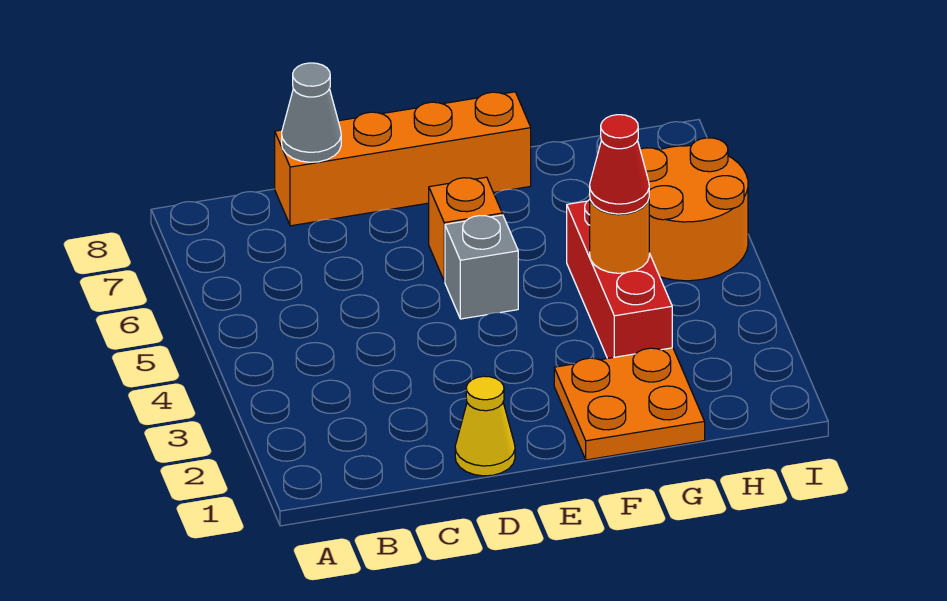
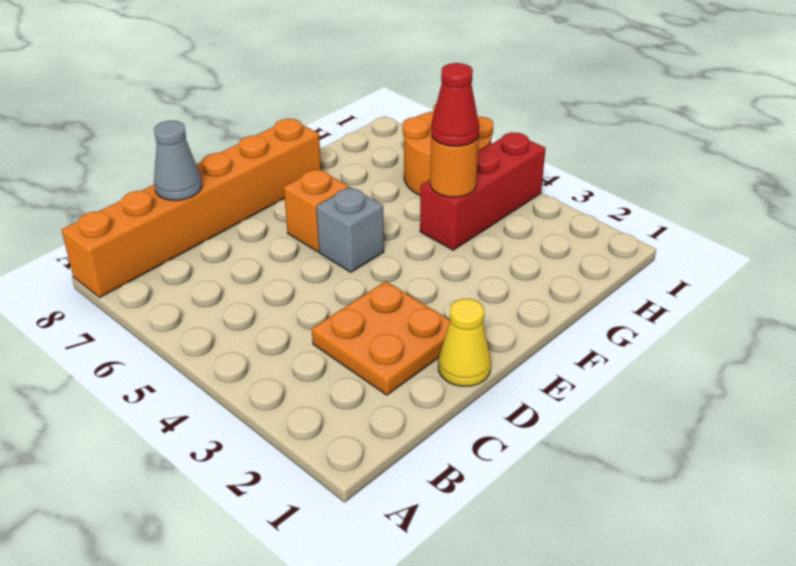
orange 1x4 brick [275,92,531,226] -> orange 1x6 brick [62,119,321,297]
orange 2x2 plate [554,348,705,460] -> orange 2x2 plate moved to [312,281,450,395]
red 1x3 brick [567,199,672,358] -> red 1x3 brick turned to [420,132,545,250]

